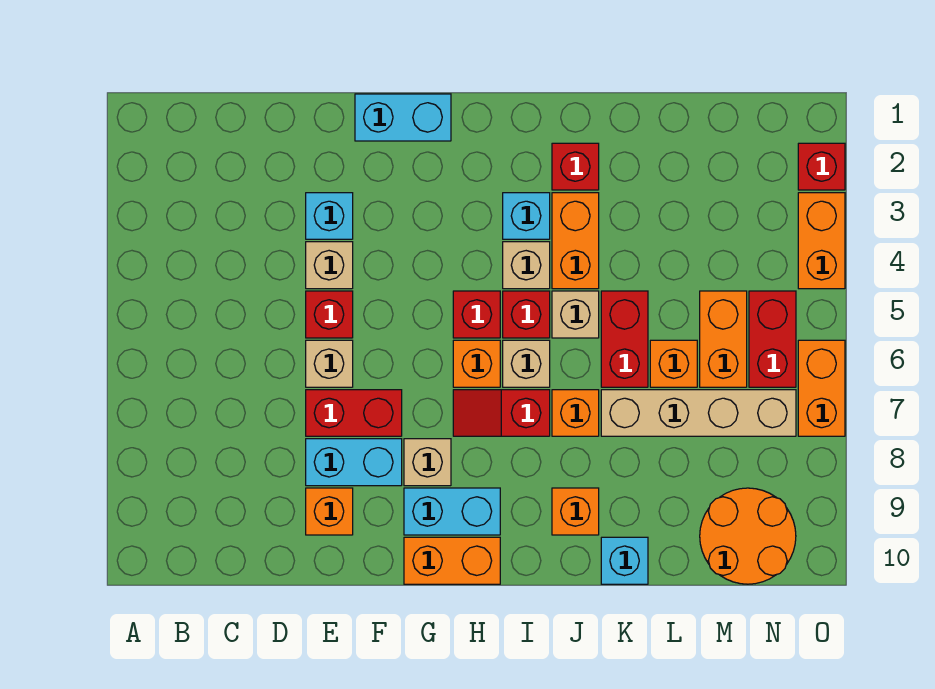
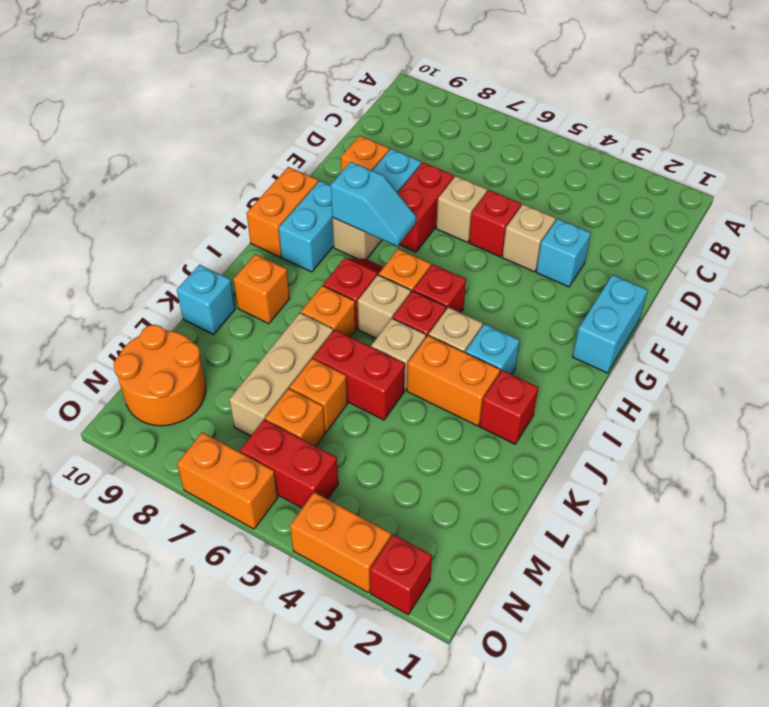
none -> cyan 1x2 slope [330,162,417,246]
tan 1x4 brick [601,390,796,436] -> tan 1x3 brick [229,313,333,436]
orange 1x2 brick [700,291,747,387] -> orange 1x1 brick [265,389,325,446]

